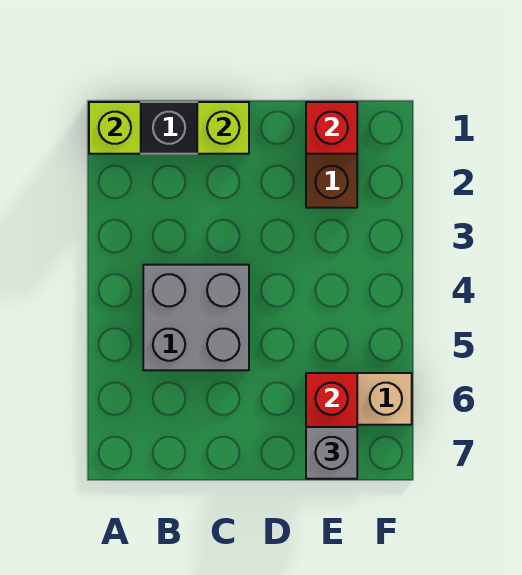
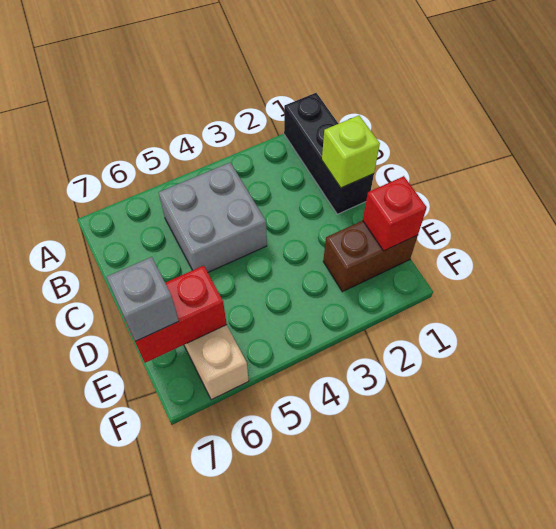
lime 1x1 brick [89,102,141,154] -> none

